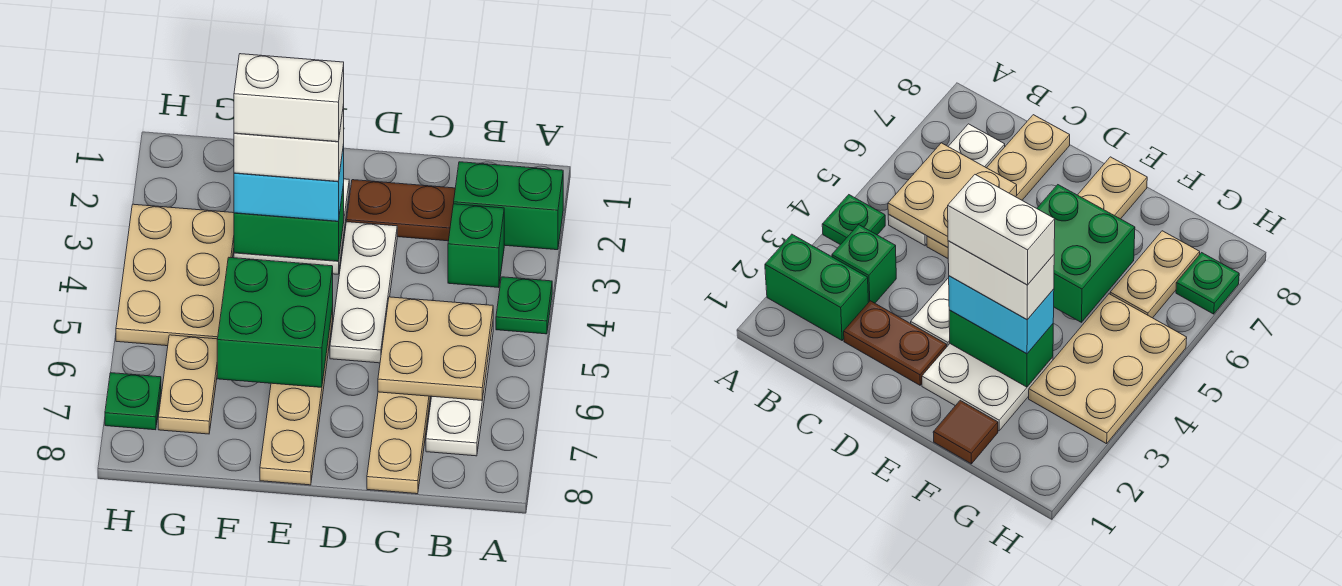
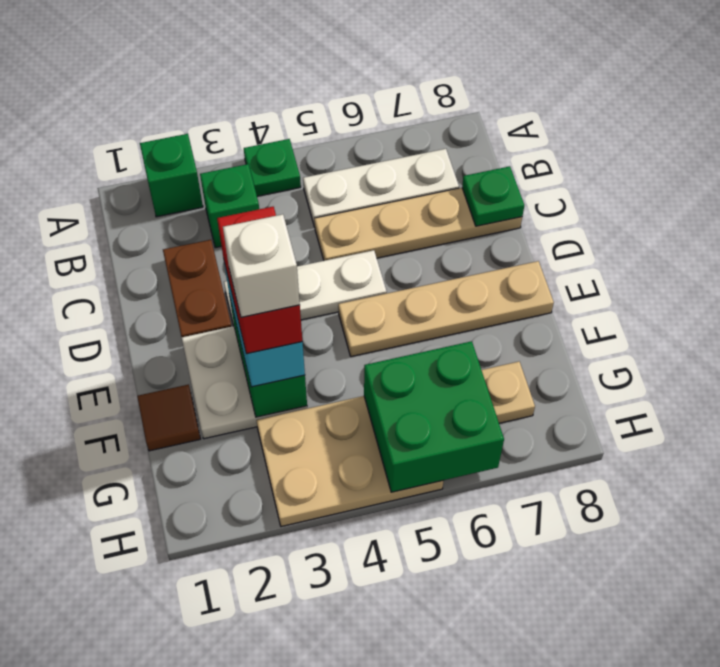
green 1x2 brick [454,162,563,250] -> green 1x1 brick [140,134,203,217]
tan 2x2 plate [378,297,493,400] -> none
white 1x2 brick [234,105,344,182] -> red 1x2 brick [217,207,302,354]
white 1x2 brick [234,54,344,142] -> white 1x1 brick [223,214,300,317]
green 2x2 brick [217,258,333,387] -> green 2x2 brick moved to [364,341,504,492]
green 1x1 plate [105,373,161,430] -> green 1x1 plate moved to [462,166,524,226]

